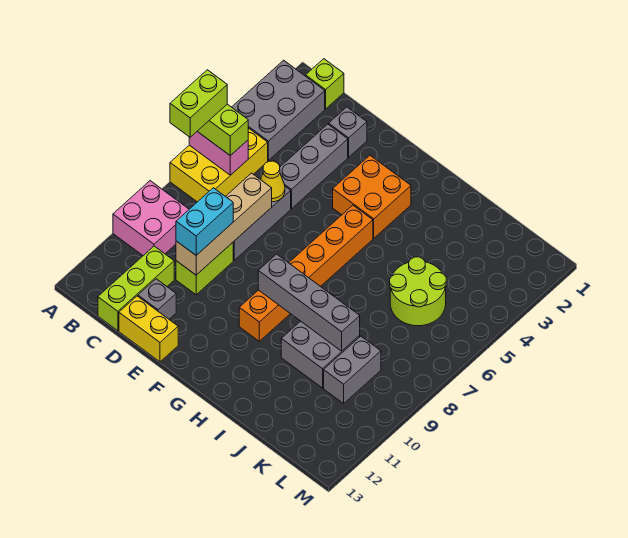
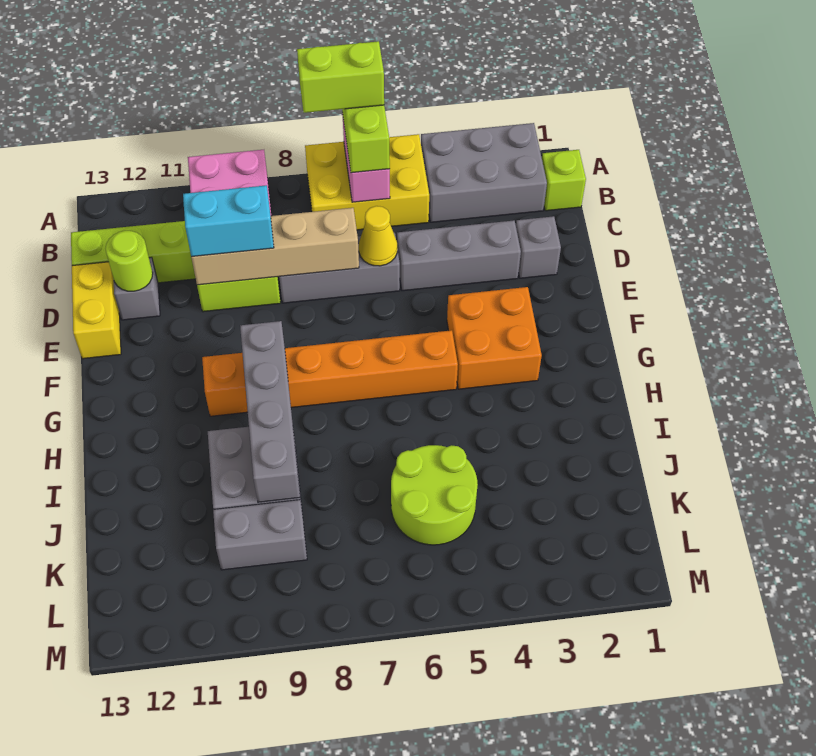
none -> lime 1x1 round brick [105,231,153,291]

